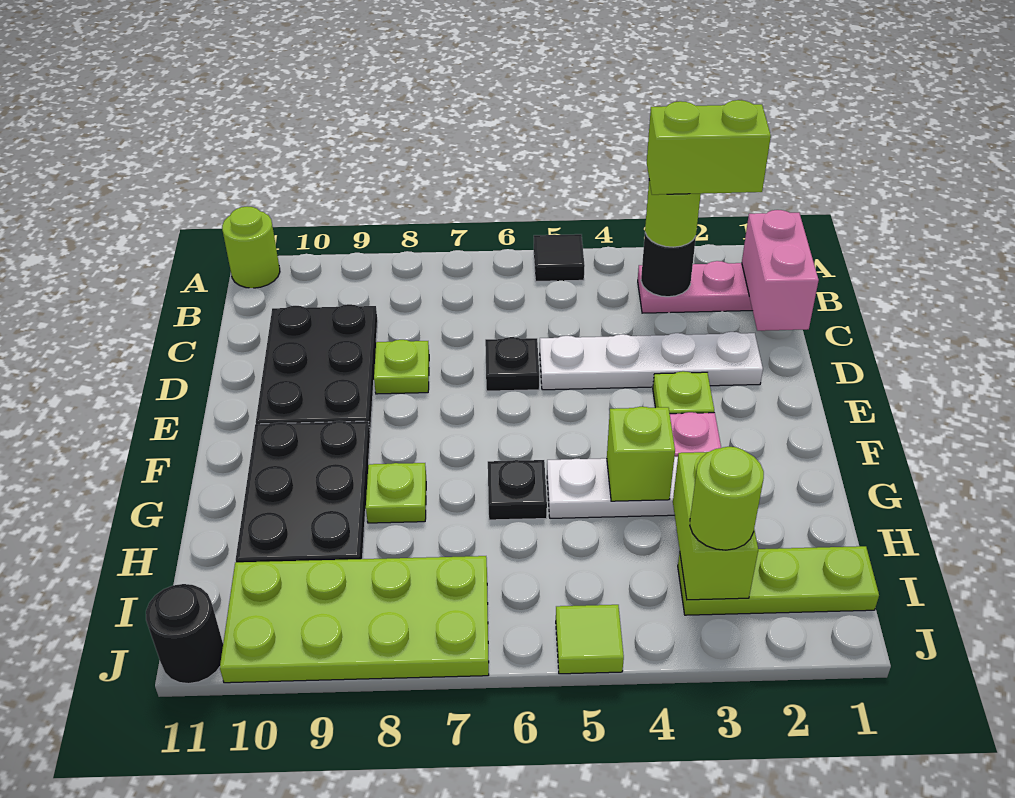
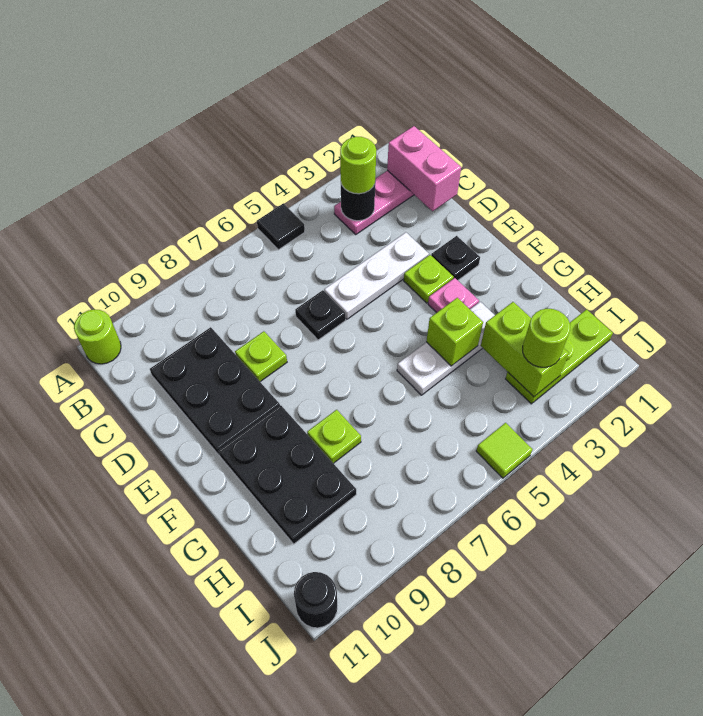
lime 1x2 brick [647,100,771,195] -> none
white 1x4 plate [540,332,763,390] -> white 1x3 plate [324,232,429,319]
black 1x1 plate [488,460,547,520] -> black 1x1 plate moved to [431,236,480,280]
lime 2x4 plate [220,556,489,683] -> none

